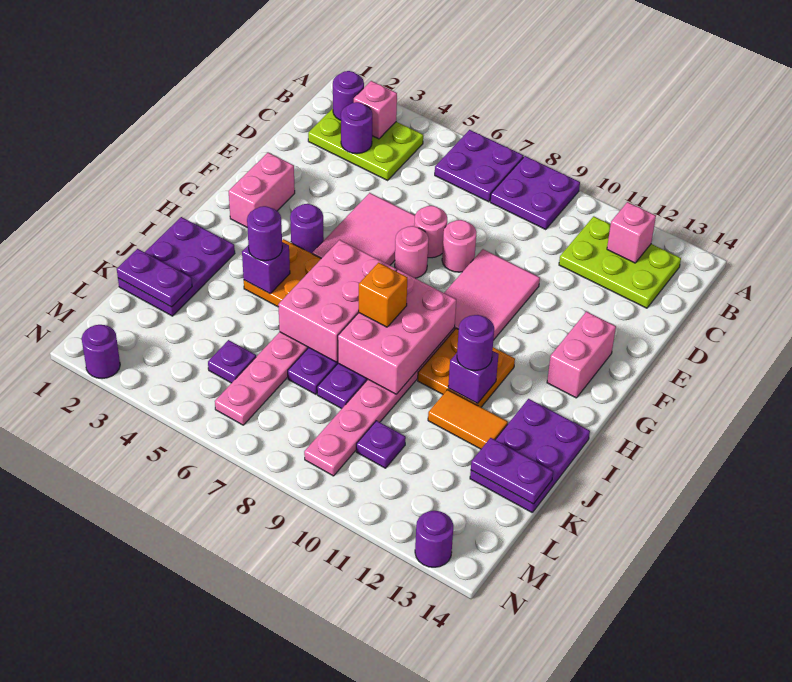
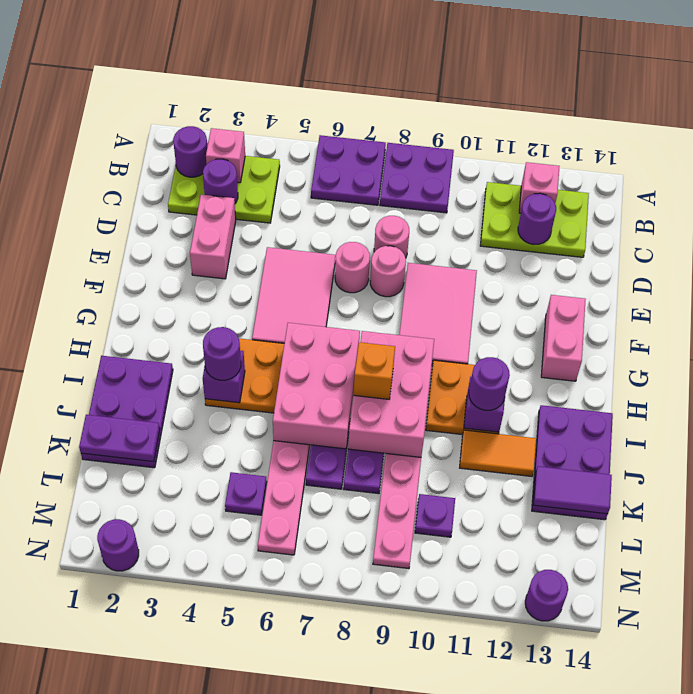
pink 1x2 brick [229,152,295,227] -> pink 1x2 brick moved to [190,195,236,279]
pink 1x1 round brick [395,226,429,278] -> pink 1x1 round brick moved to [374,216,409,258]
purple 1x1 round brick [290,204,324,253] -> purple 1x1 round brick moved to [518,193,556,245]
purple 1x2 plate [471,438,553,504] -> purple 1x2 tile [533,466,612,514]

